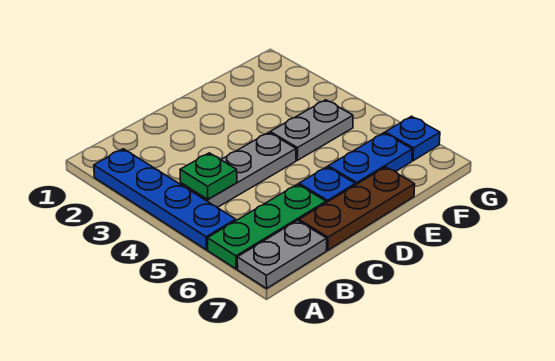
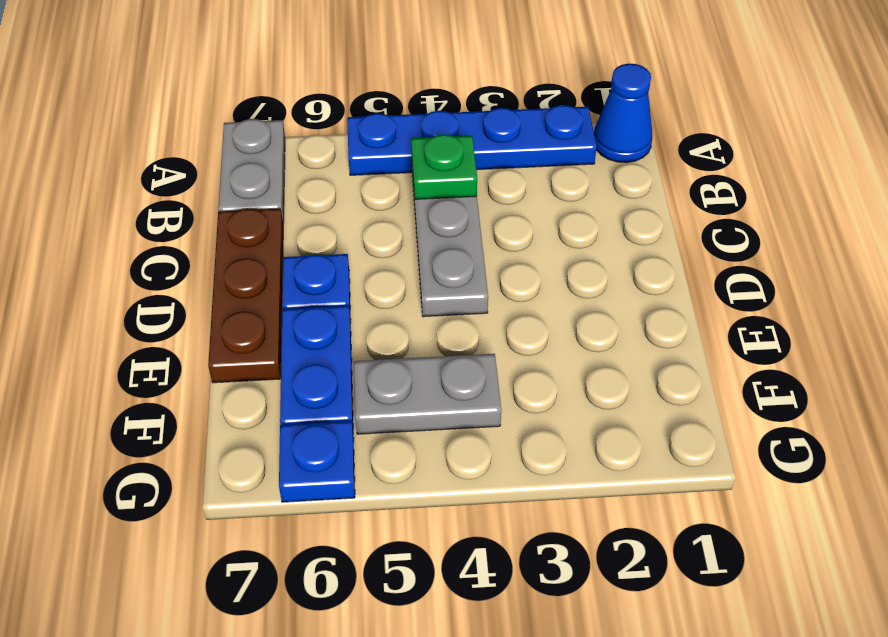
none -> blue 1x1 cone [594,64,652,163]
green 1x3 plate [208,184,326,269] -> none
grey 1x2 plate [270,100,353,160] -> grey 1x2 plate turned to [354,354,501,434]

